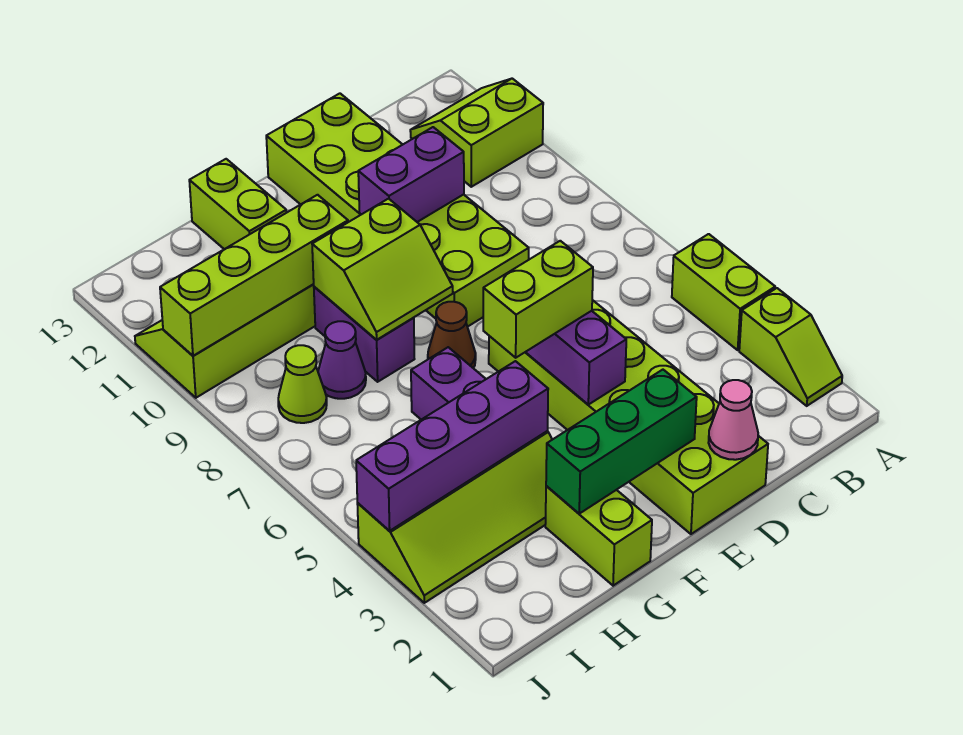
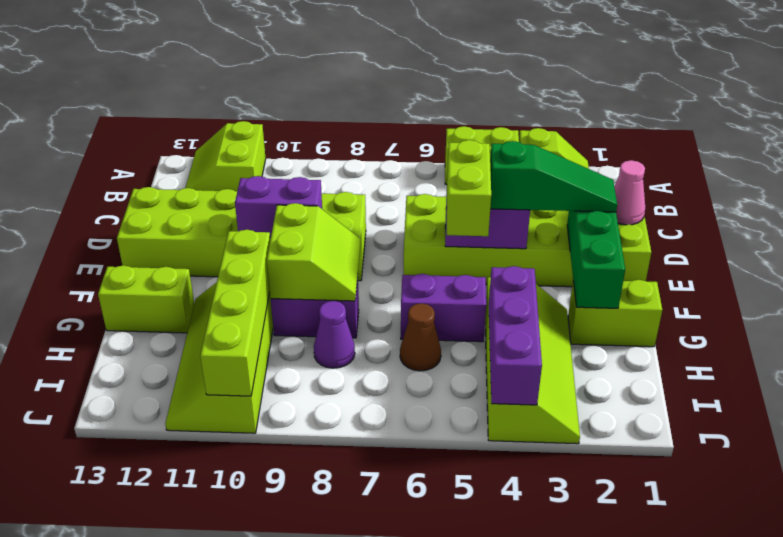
purple 1x2 brick [358,127,464,222] -> purple 1x2 brick turned to [235,176,322,239]
none -> green 1x3 slope [490,141,617,212]
brown 1x1 cone [428,302,476,368] -> brown 1x1 cone moved to [400,303,441,371]
purple 1x4 brick [356,361,548,531] -> purple 1x3 brick [489,266,542,405]
lime 1x1 cone [278,345,327,423] -> none

